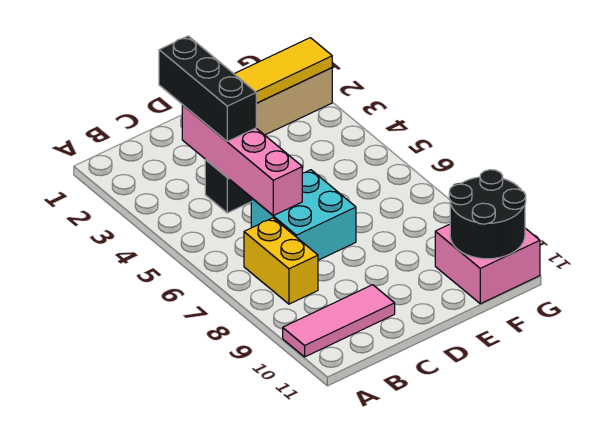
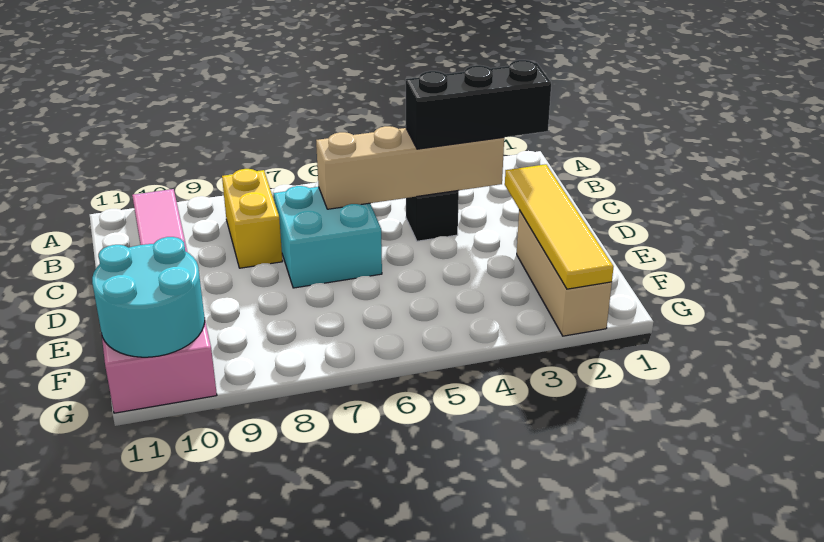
yellow 1x2 brick [244,218,318,304] -> yellow 1x2 brick turned to [222,169,283,268]
pink 1x4 brick [182,105,302,216] -> tan 1x4 brick [316,126,504,209]
black 2x2 round brick [449,170,526,259] -> cyan 2x2 round brick [92,237,205,357]

